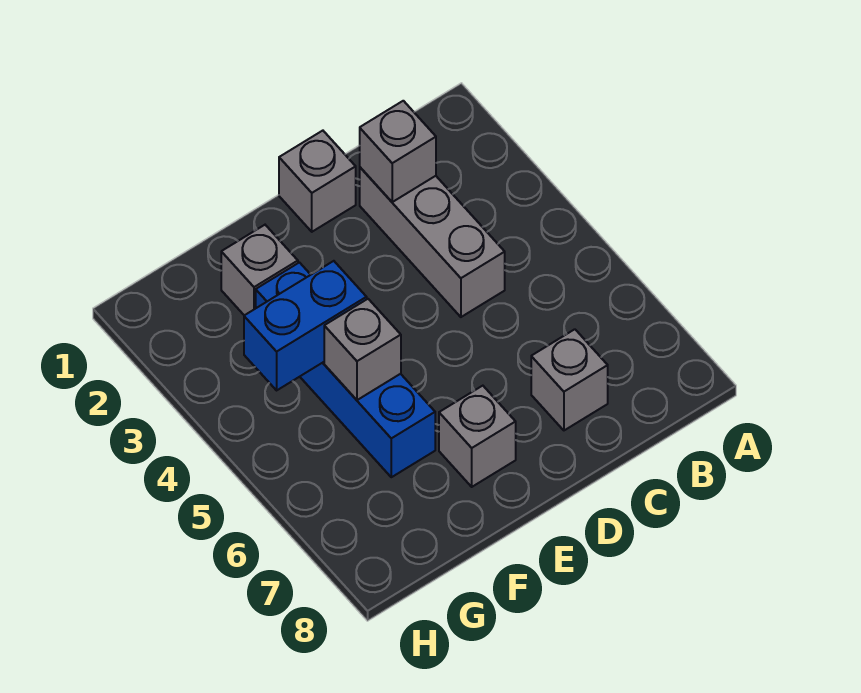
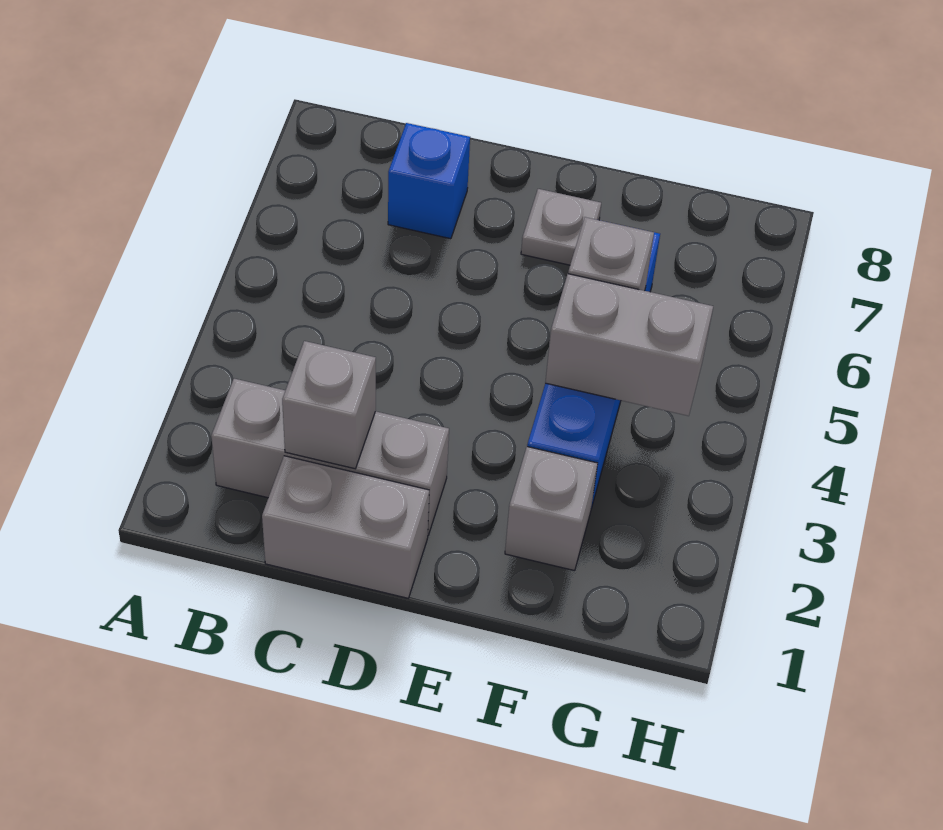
grey 1x3 brick [360,167,505,317] -> grey 1x3 brick turned to [211,379,449,535]
grey 1x1 brick [531,329,608,430] -> blue 1x1 brick [388,123,470,239]
grey 1x1 brick [279,131,356,232] -> grey 1x2 brick [262,456,429,598]
grey 1x1 brick [439,386,516,487] -> grey 1x1 plate [521,189,601,265]
blue 1x2 brick [244,261,367,390] -> grey 1x2 brick [545,274,713,416]

